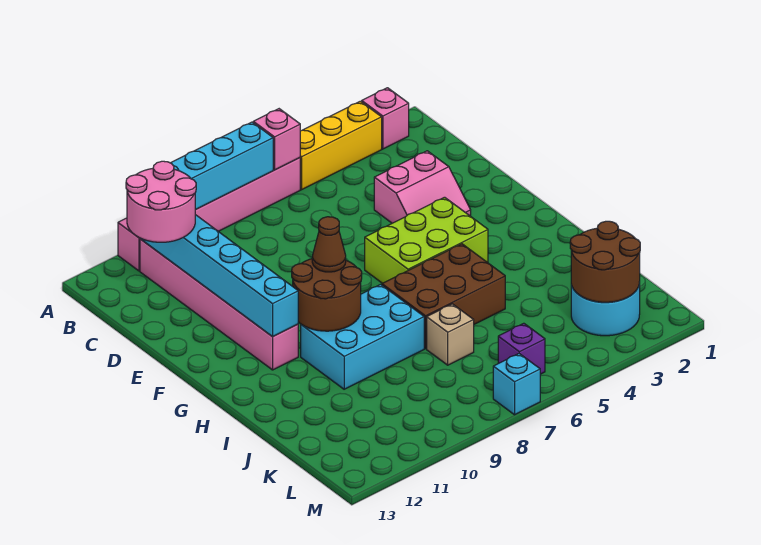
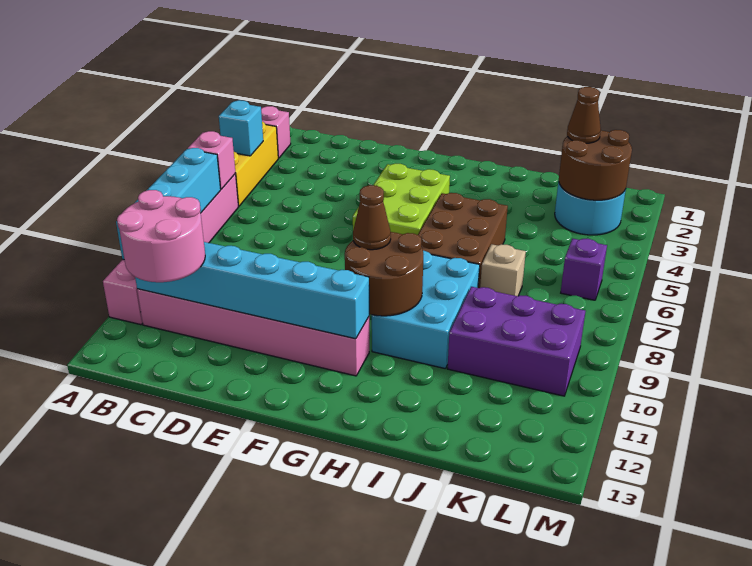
pink 2x2 slope [374,151,471,223] -> none
none -> purple 2x3 brick [448,287,585,396]
none -> brown 1x1 cone [567,87,601,143]
cyan 1x1 brick [493,354,540,415] -> cyan 1x1 brick moved to [219,100,263,156]

